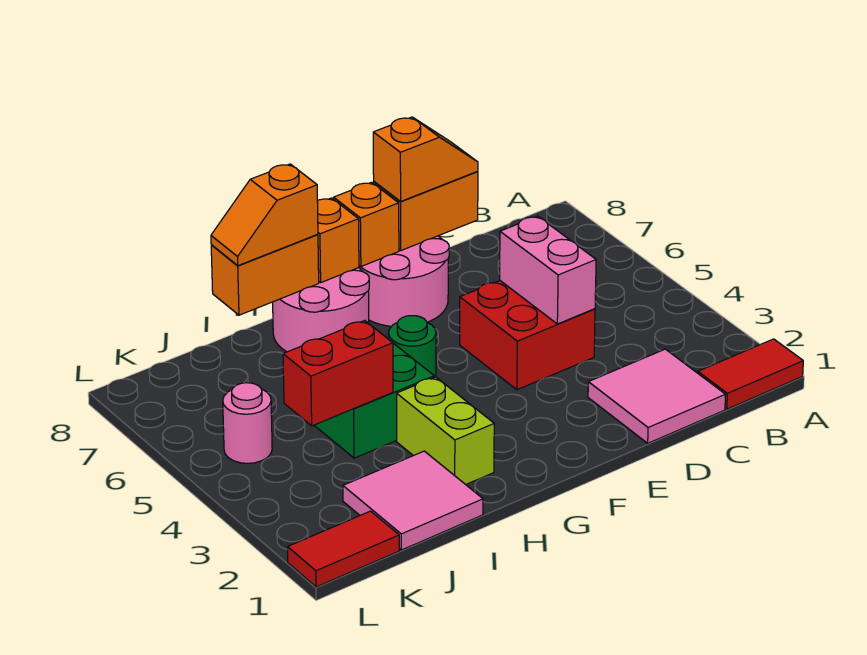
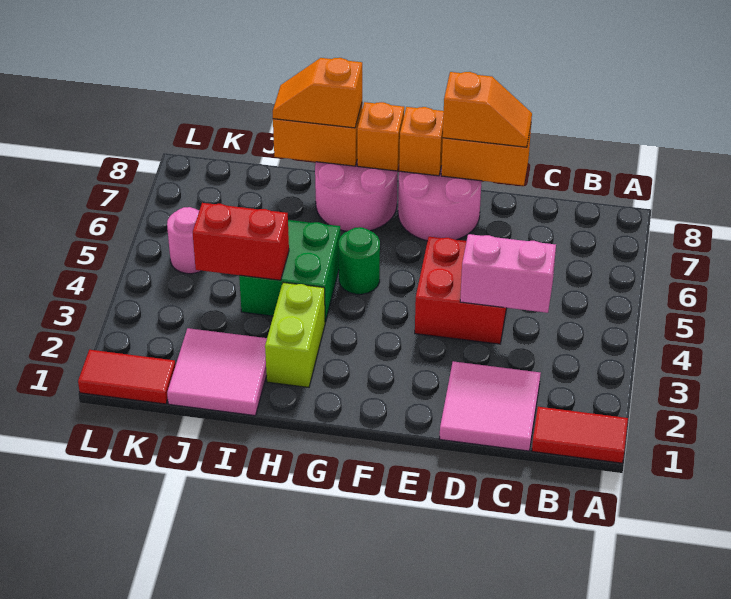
pink 1x2 brick [500,216,596,324] -> pink 1x2 brick turned to [460,234,556,313]

